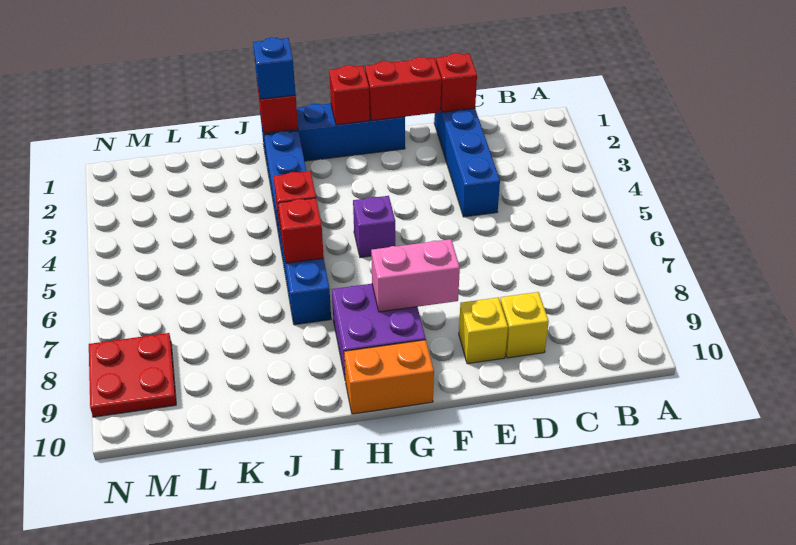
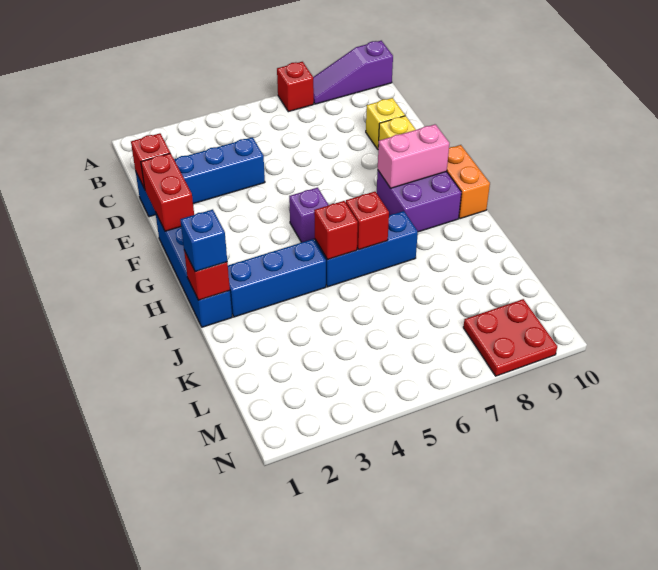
none -> purple 1x3 slope [313,41,393,104]
pink 1x2 brick [371,239,460,312] -> pink 1x2 brick turned to [378,124,449,188]
red 1x1 brick [329,65,370,125] -> red 1x1 brick moved to [277,62,314,112]

